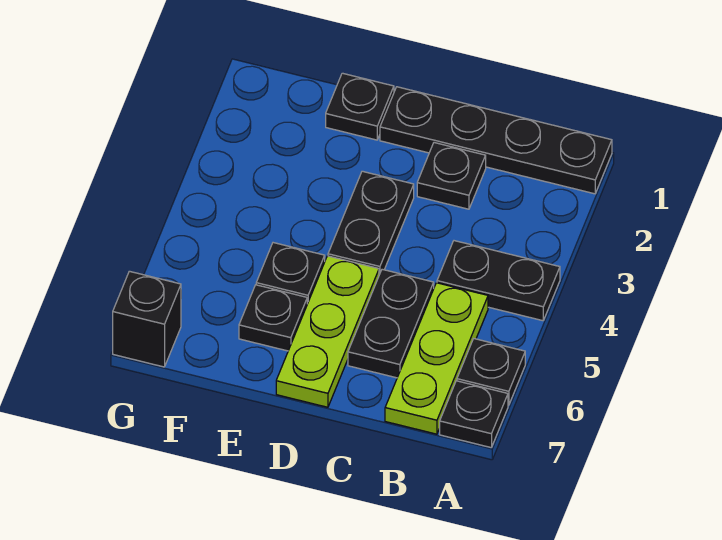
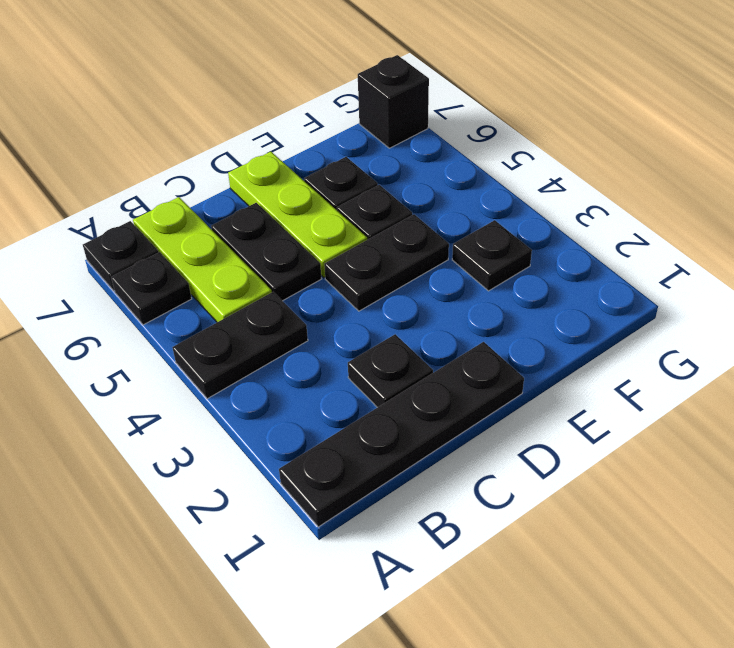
black 1x2 plate [328,171,414,275] -> black 1x2 plate turned to [324,214,449,311]
black 1x1 plate [326,73,394,140] -> black 1x1 plate moved to [452,220,532,291]

